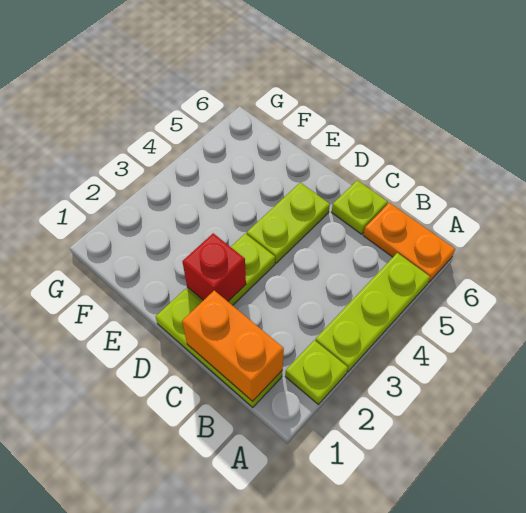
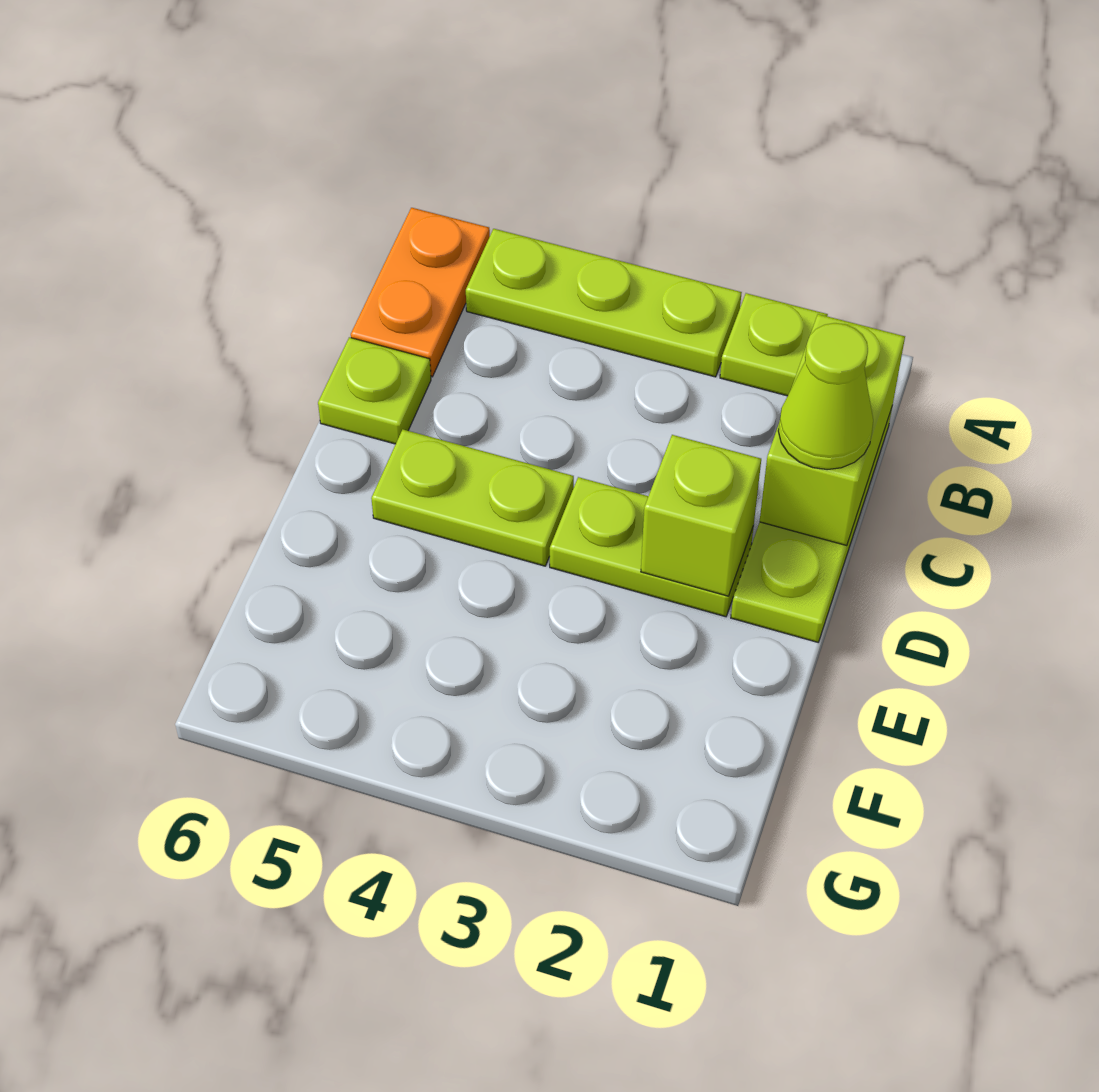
orange 1x2 brick [182,290,284,401] -> lime 1x2 brick [760,314,905,546]
none -> lime 1x1 cone [778,323,873,470]
red 1x1 brick [182,233,246,301] -> lime 1x1 brick [641,435,761,596]

